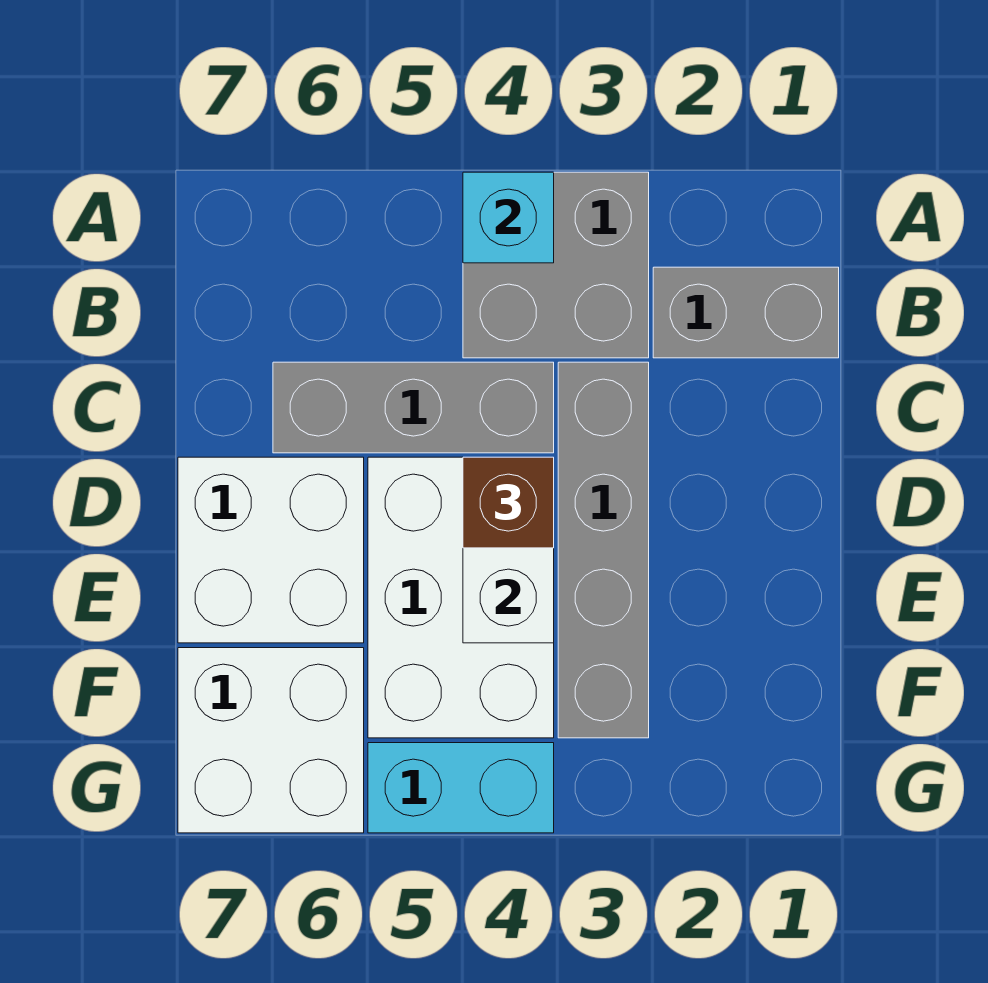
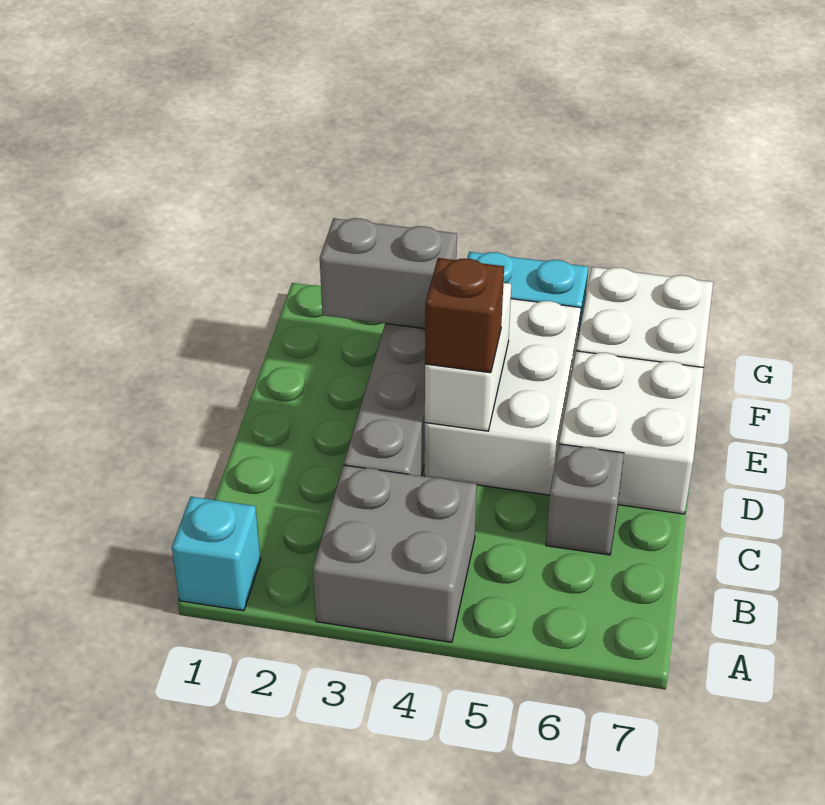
cyan 1x1 brick [463,172,554,263] -> cyan 1x1 brick moved to [172,497,261,611]
grey 1x2 brick [653,267,839,358] -> grey 1x2 brick moved to [320,218,457,329]
grey 1x3 brick [273,362,554,453] -> grey 1x1 brick [546,444,624,555]

